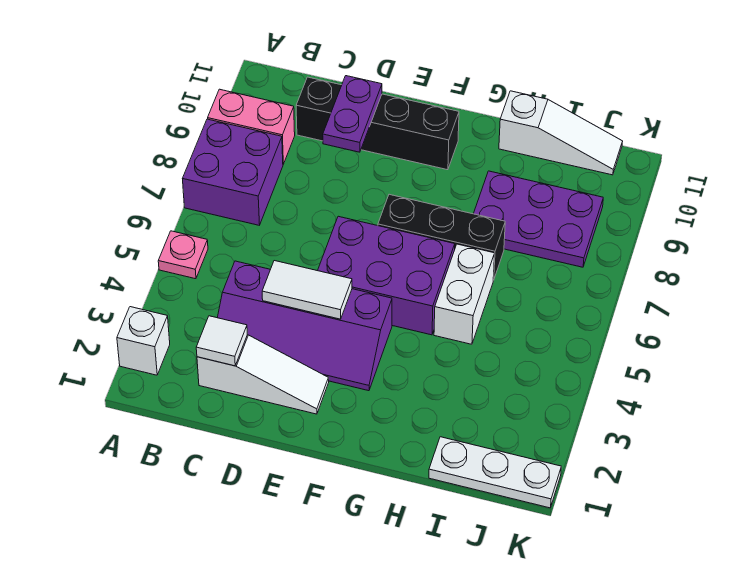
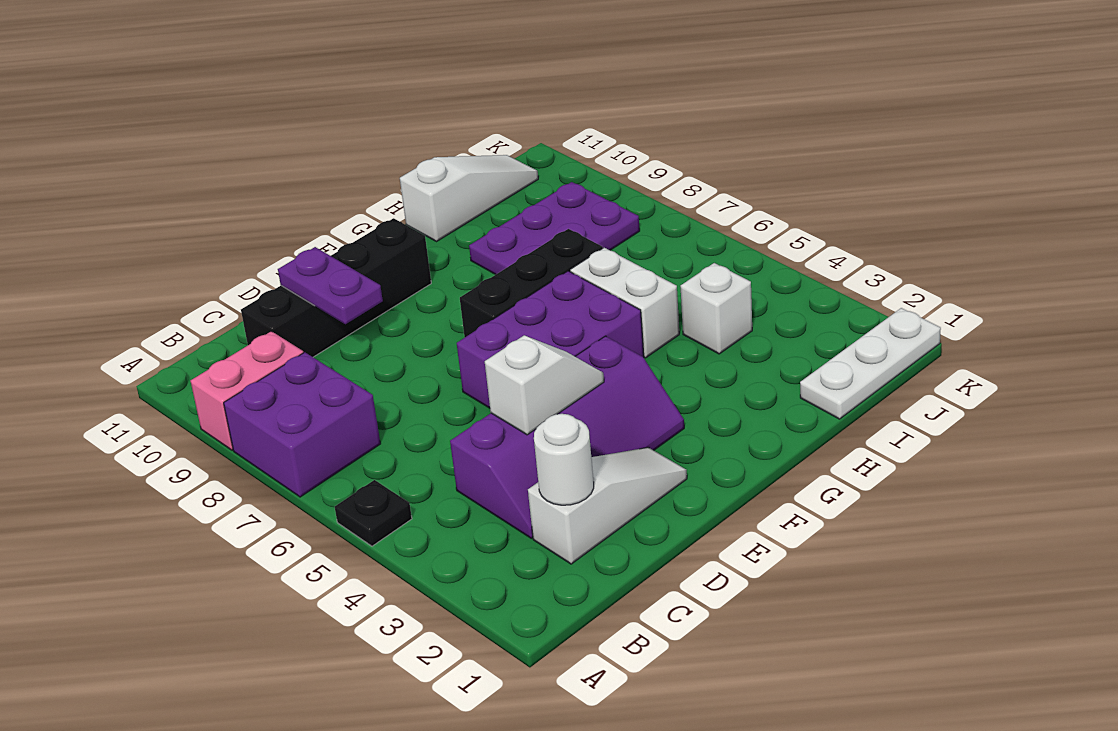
white 1x1 brick [117,307,170,375] -> white 1x1 brick moved to [680,263,752,354]
pink 1x1 plate [158,231,208,279] -> black 1x1 plate [335,480,412,546]
white 1x1 tile [196,316,247,366] -> white 1x1 round brick [534,414,594,505]
white 1x2 tile [262,261,352,319] -> white 1x2 slope [485,335,604,435]

